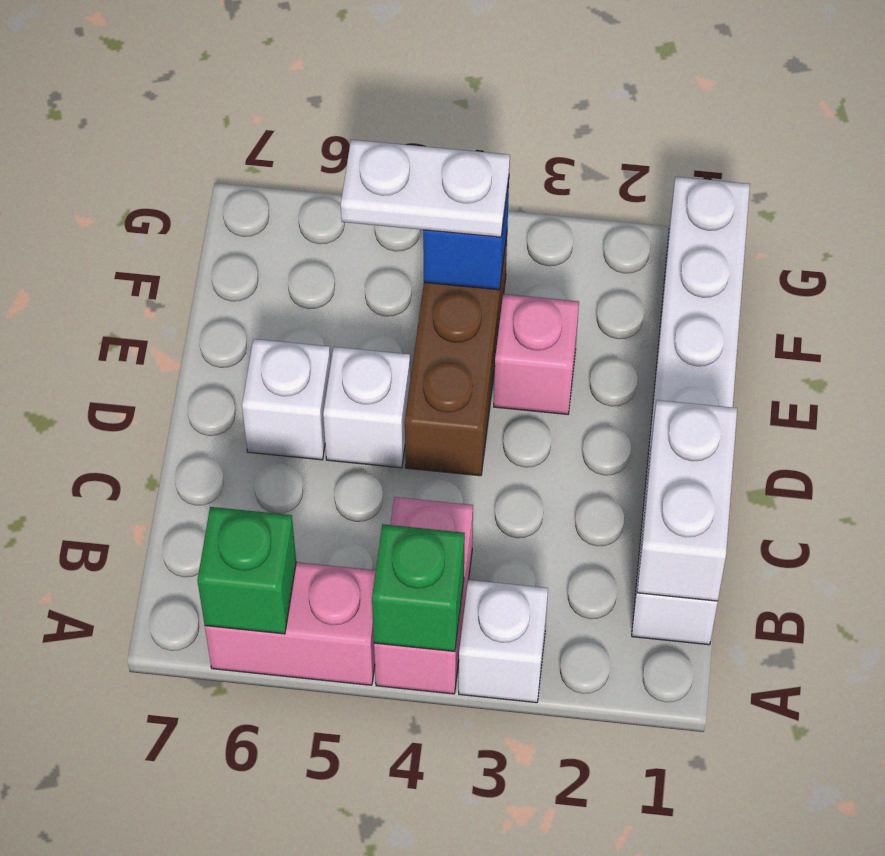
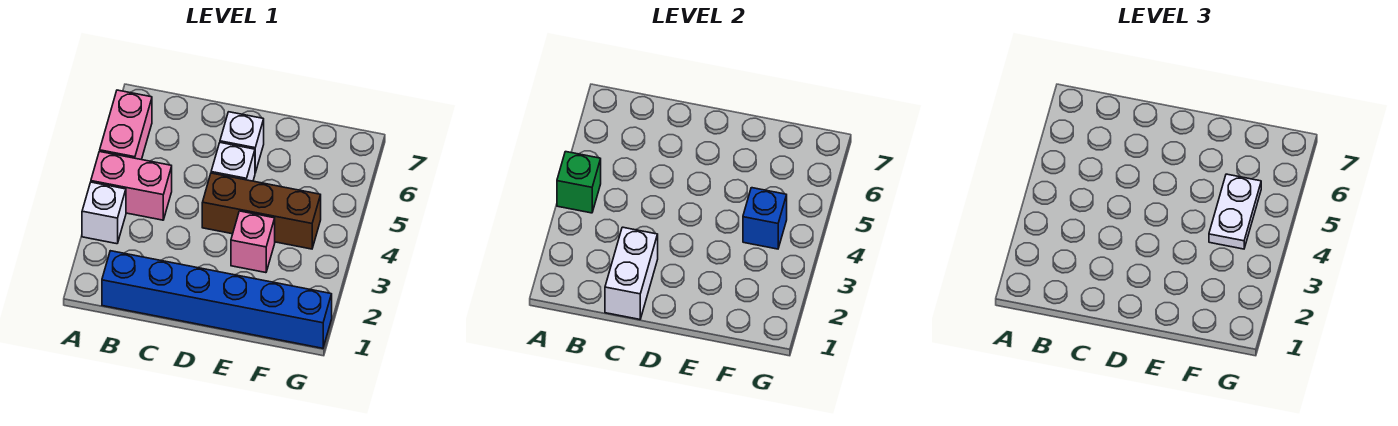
green 1x1 brick [197,507,296,634] -> none
white 1x6 brick [632,177,750,645] -> blue 1x6 brick [102,251,332,348]
white 1x2 brick [637,400,737,601] -> white 1x2 brick turned to [605,227,658,319]

